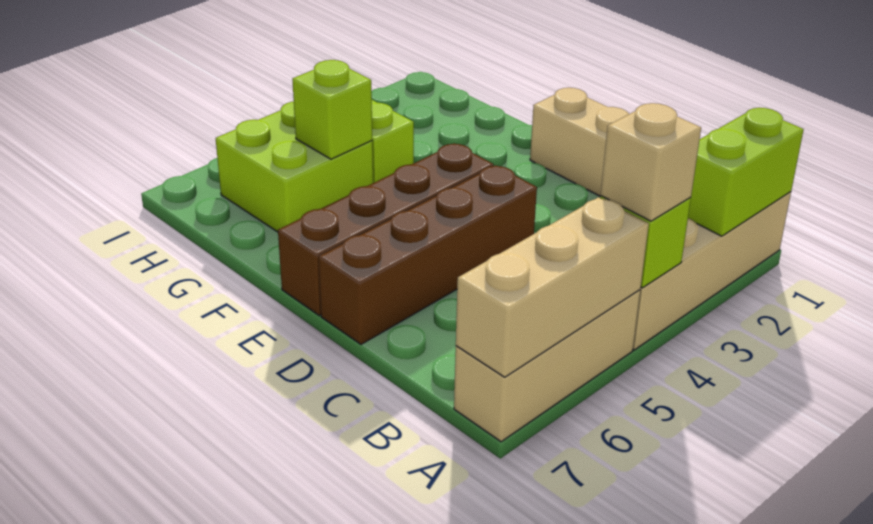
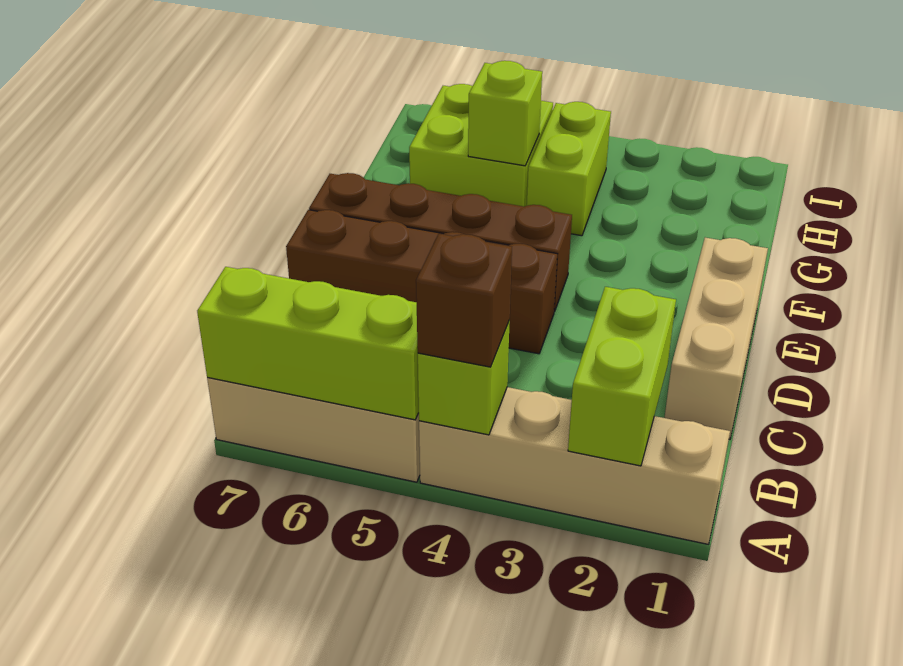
lime 1x2 brick [688,108,804,236] -> lime 1x2 brick turned to [568,287,676,466]
tan 1x1 brick [601,103,701,221] -> brown 1x1 brick [416,234,512,367]
tan 1x3 brick [456,197,649,377] -> lime 1x3 brick [197,267,419,420]

